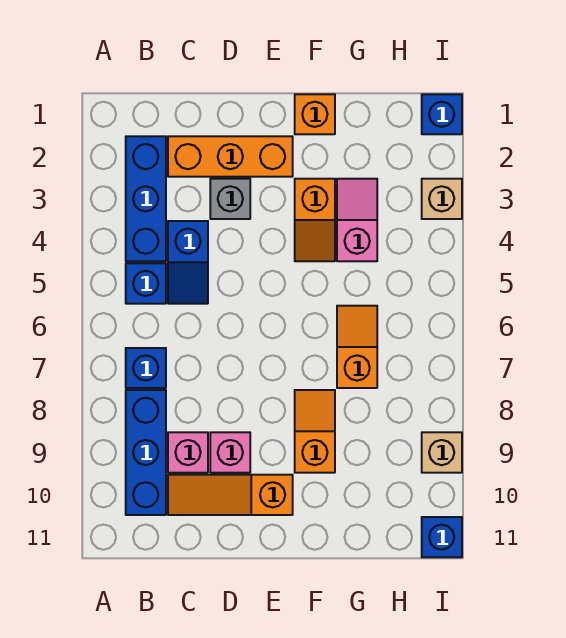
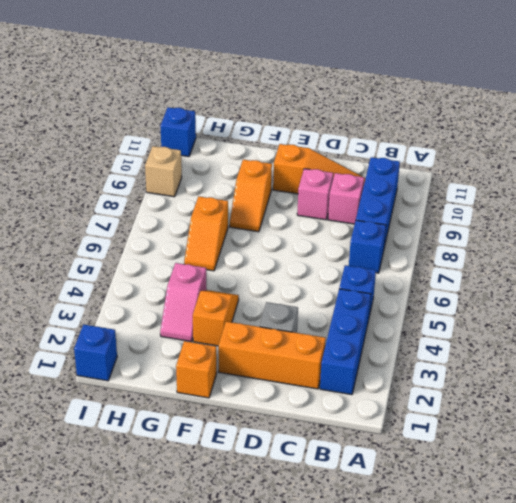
blue 1x2 slope [168,221,208,304] -> none
tan 1x1 brick [422,179,462,219] -> none

